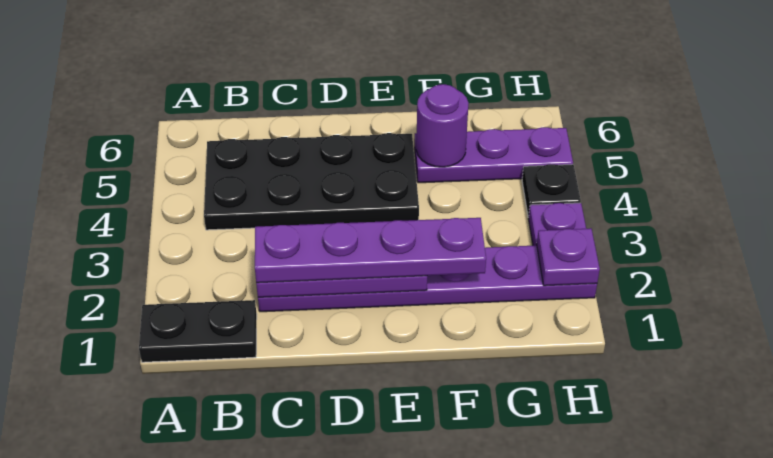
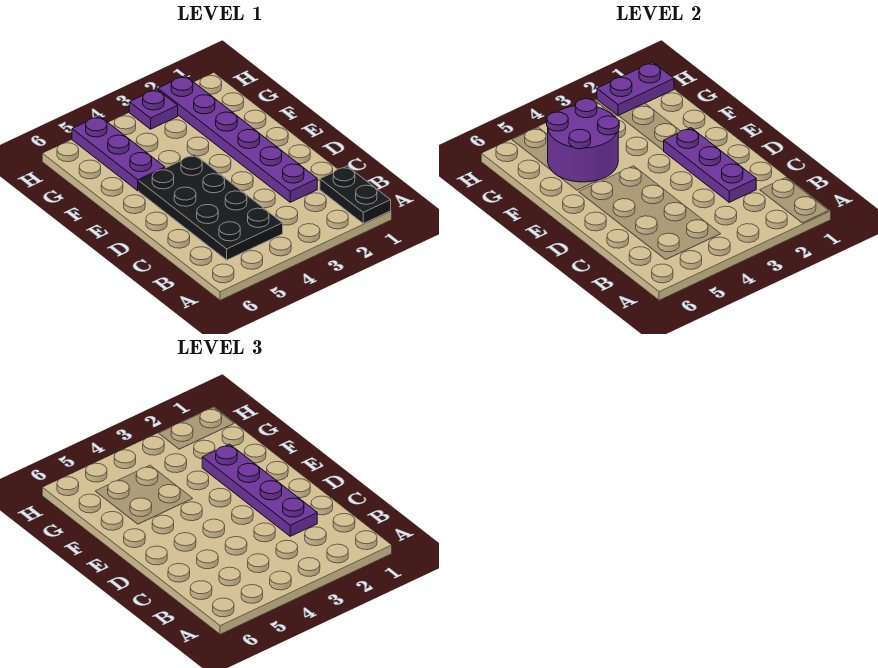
purple 1x1 round brick [416,84,468,167] -> purple 2x2 round brick [547,99,619,182]
purple 1x1 plate [537,228,600,286] -> purple 1x2 plate [597,62,674,116]
black 1x1 plate [522,164,581,217] -> none

